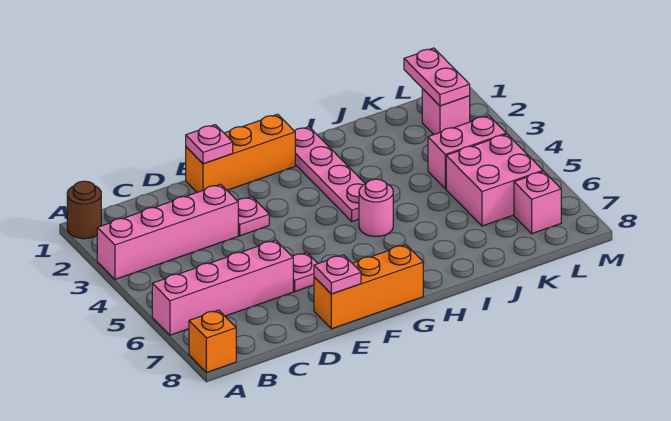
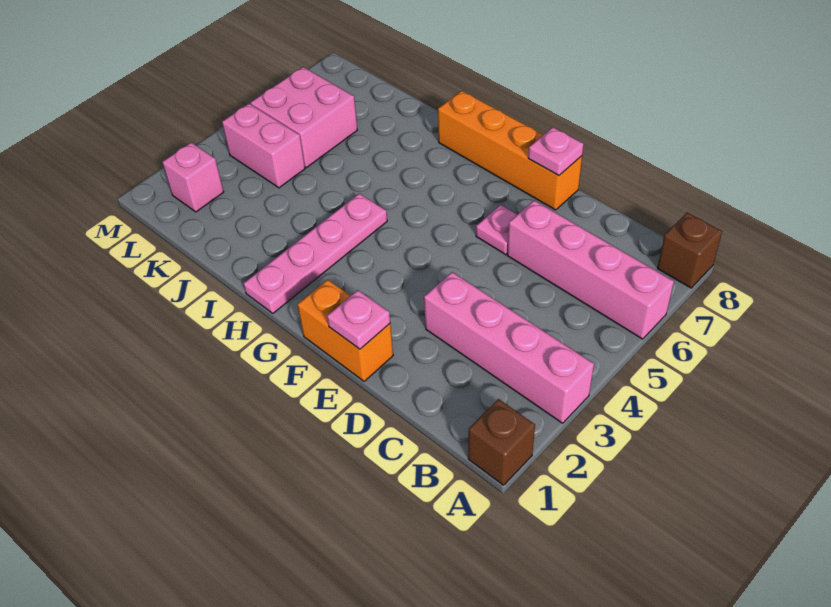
brown 1x1 round brick [67,181,101,239] -> brown 1x1 brick [468,399,535,485]
orange 1x1 brick [189,310,236,373] -> brown 1x1 brick [657,212,722,288]
orange 1x3 brick [186,114,295,192] -> orange 1x2 brick [297,280,393,381]
pink 1x1 plate [238,197,269,236] -> none
orange 1x3 brick [314,245,423,329] -> orange 1x4 brick [438,91,582,210]
pink 1x1 round brick [359,179,393,237] -> none
pink 1x2 plate [404,48,470,106] -> none
pink 1x1 brick [514,171,561,234] -> none

